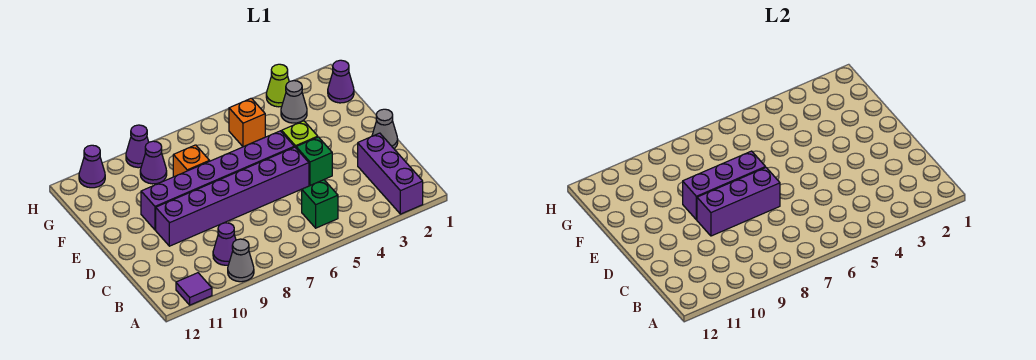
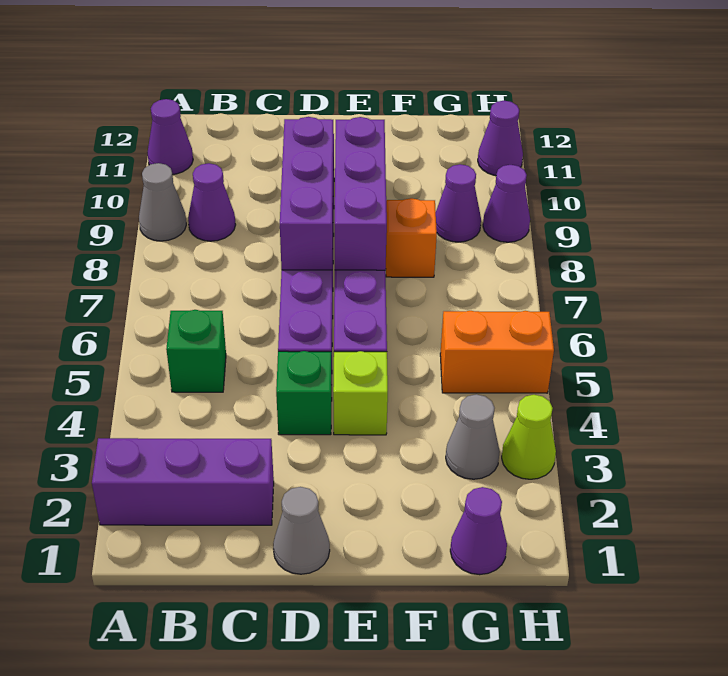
purple 1x1 tile [176,273,212,305] -> purple 1x1 cone [148,99,193,174]
orange 1x1 brick [229,98,265,147] -> orange 1x2 brick [440,311,554,393]

